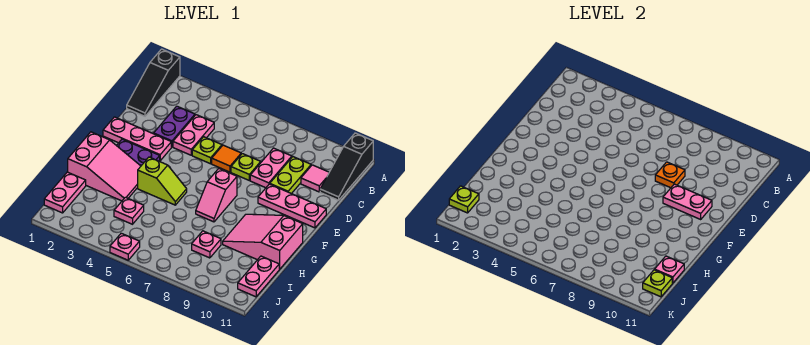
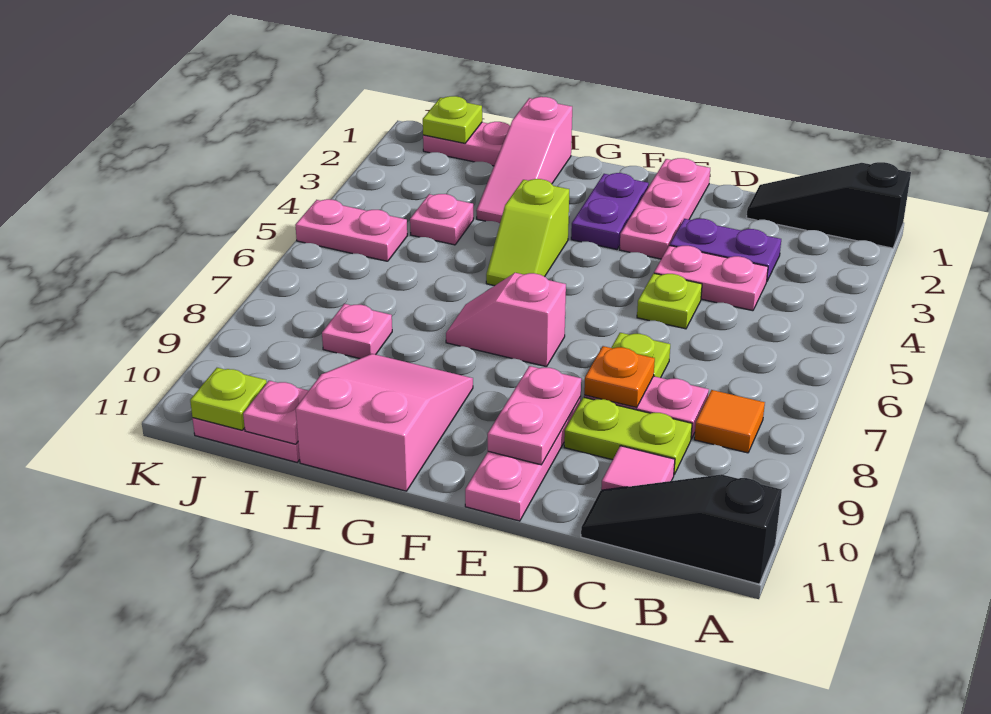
orange 1x1 tile [212,145,241,172] -> orange 1x1 tile moved to [694,390,765,453]
pink 2x3 slope [68,132,141,201] -> pink 1x3 slope [476,97,572,223]
pink 1x1 plate [110,233,140,260] -> pink 1x2 plate [295,199,407,261]

